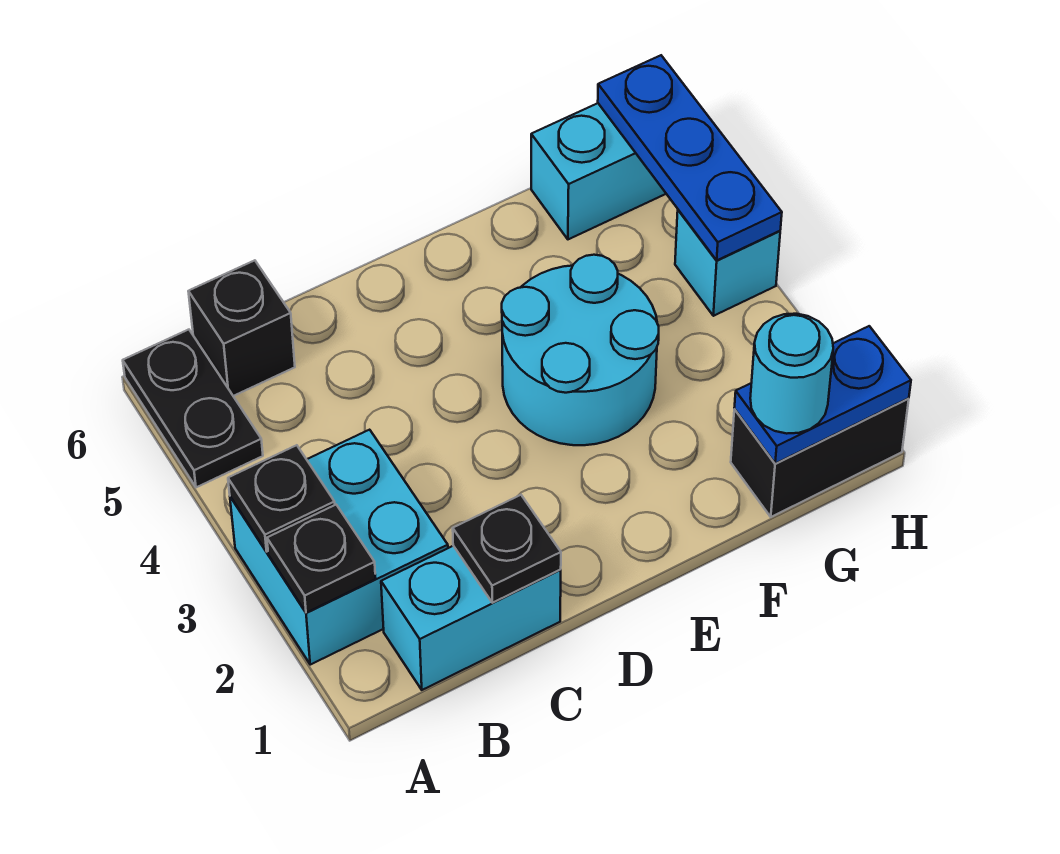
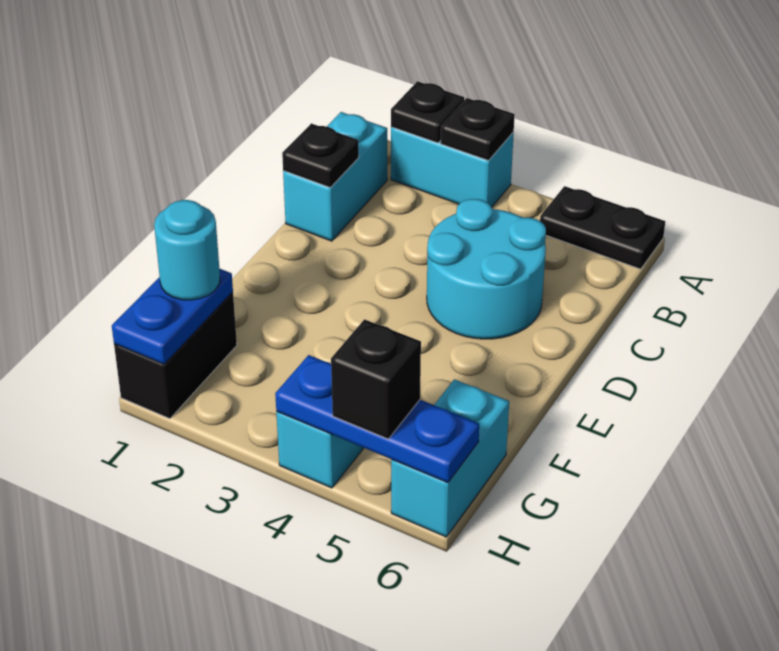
cyan 2x2 brick [230,430,448,665] -> cyan 1x2 brick [391,127,514,207]
black 1x1 brick [188,260,295,396] -> black 1x1 brick moved to [331,319,421,439]
cyan 2x2 round brick [502,255,659,445] -> cyan 2x2 round brick moved to [427,199,546,339]

